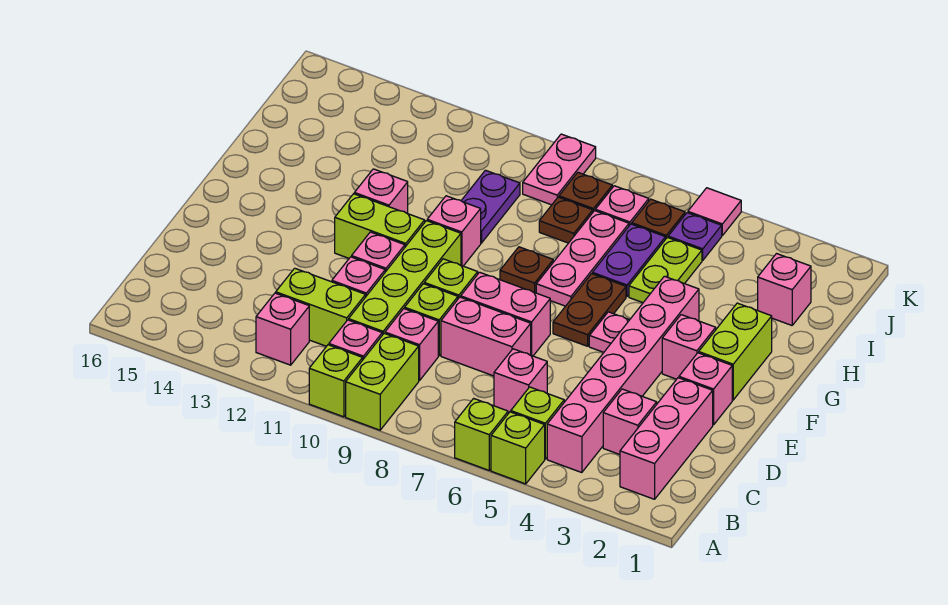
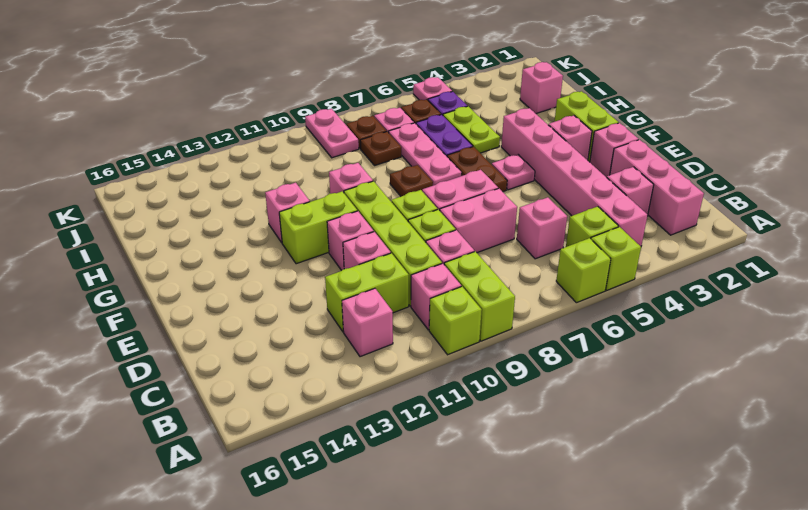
purple 1x2 plate [461,170,520,243] -> none
pink 1x1 tile [688,188,741,235] -> pink 1x1 plate [413,77,452,100]

